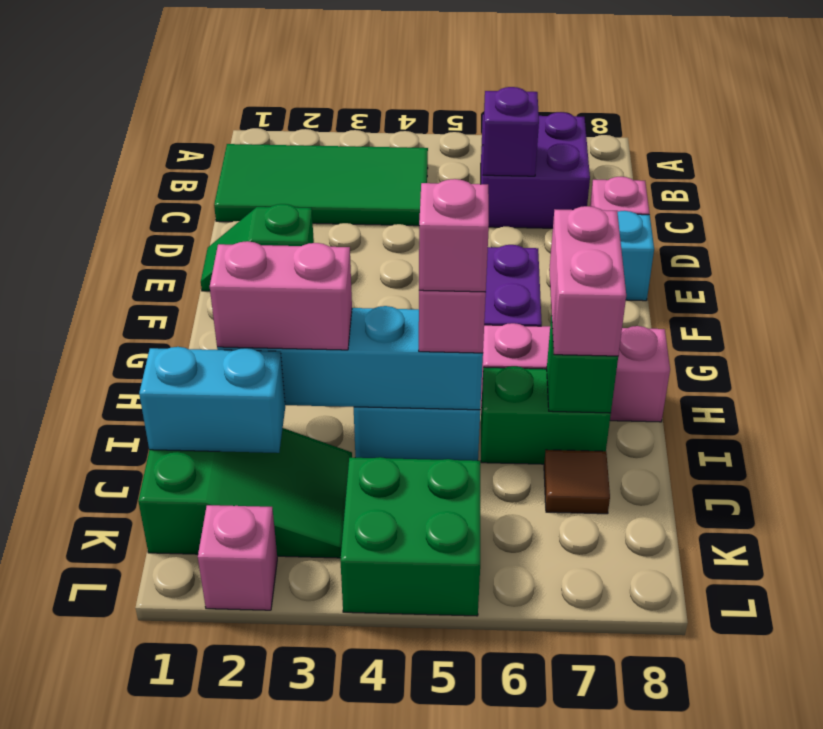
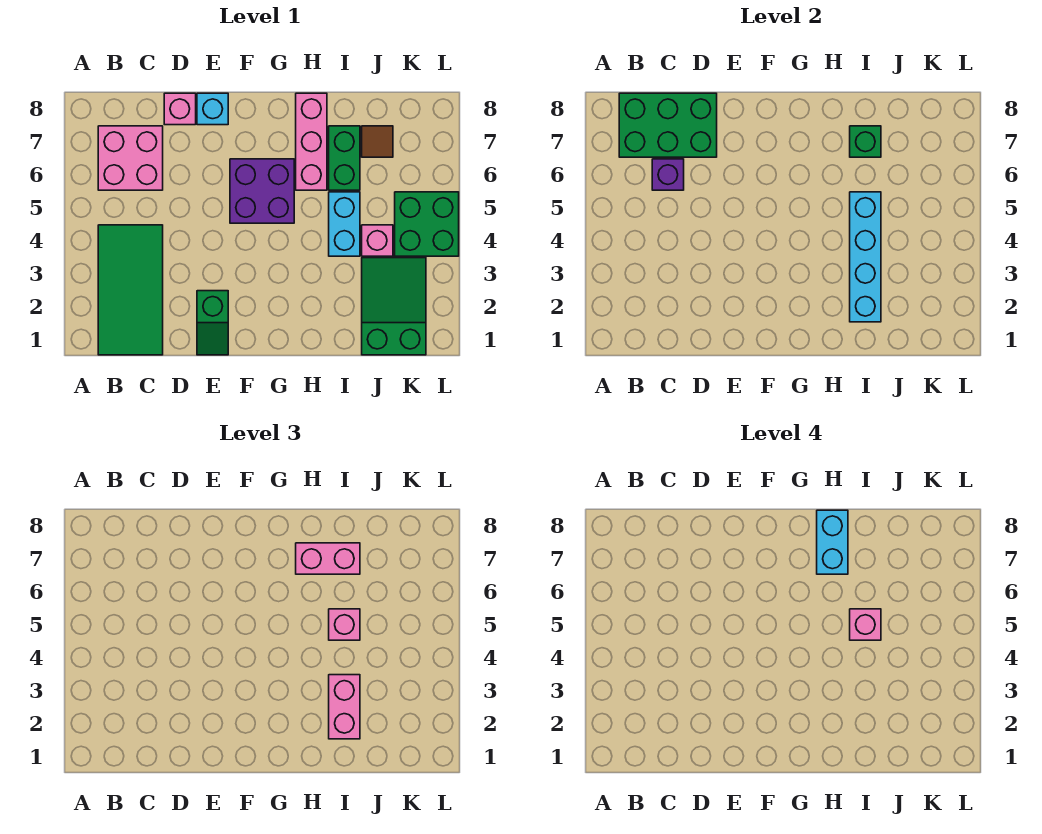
purple 2x2 brick [481,112,590,228] -> pink 2x2 brick [98,126,163,190]
none -> green 2x3 brick [619,93,717,157]
cyan 1x2 brick [139,347,285,453] -> cyan 1x2 brick moved to [817,510,848,574]
pink 1x1 brick [198,505,277,610] -> pink 1x1 brick moved to [362,225,393,256]

